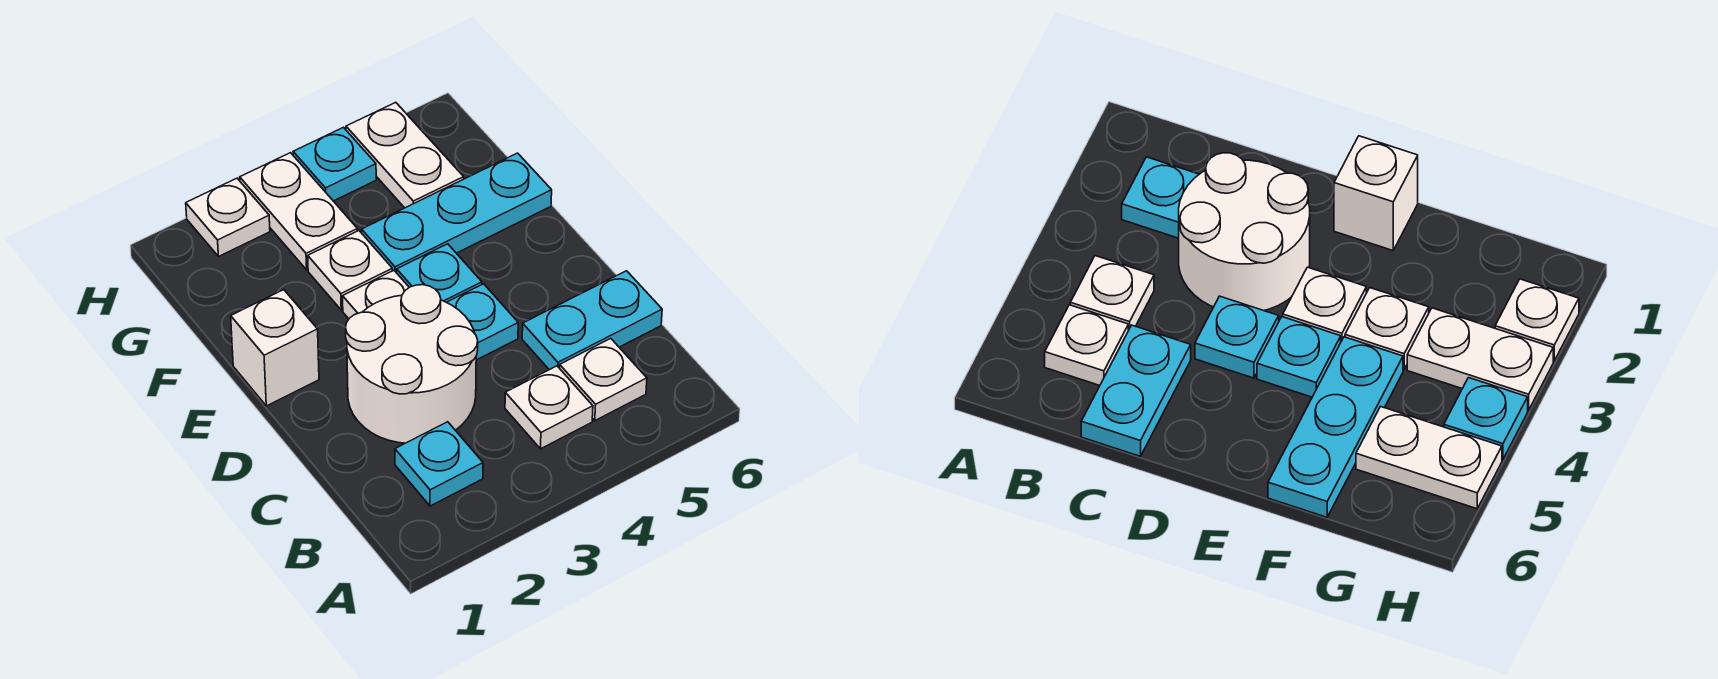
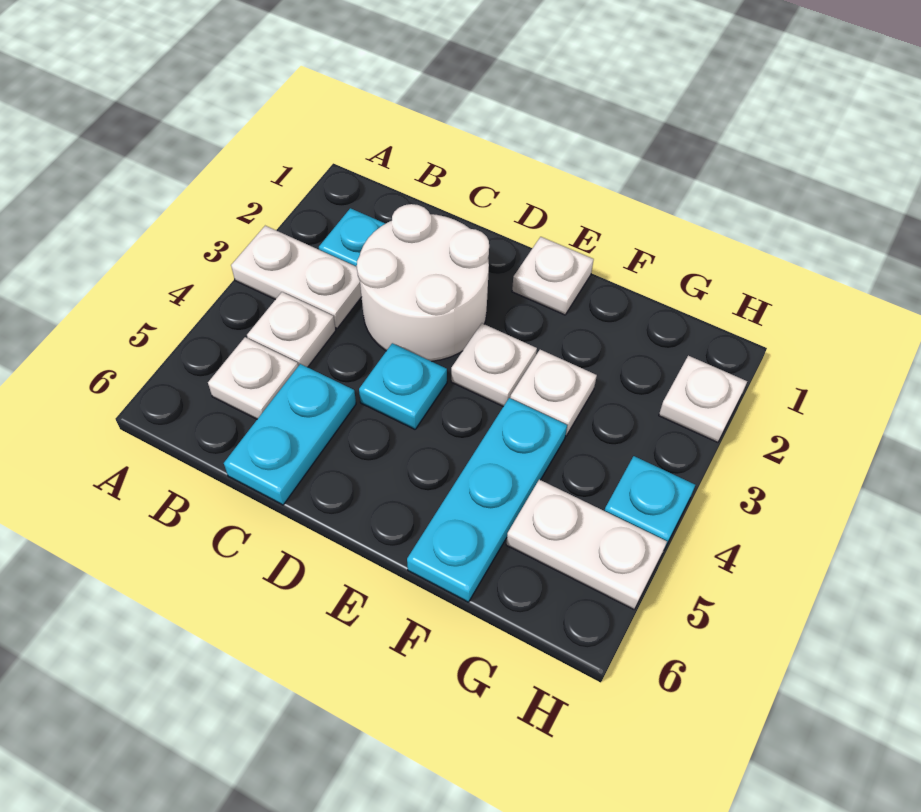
white 1x1 brick [231,290,319,406] -> white 1x1 plate [512,237,594,315]
cyan 1x1 plate [397,244,482,302] -> none
white 1x2 plate [240,153,357,270] -> white 1x2 plate moved to [231,226,361,328]

